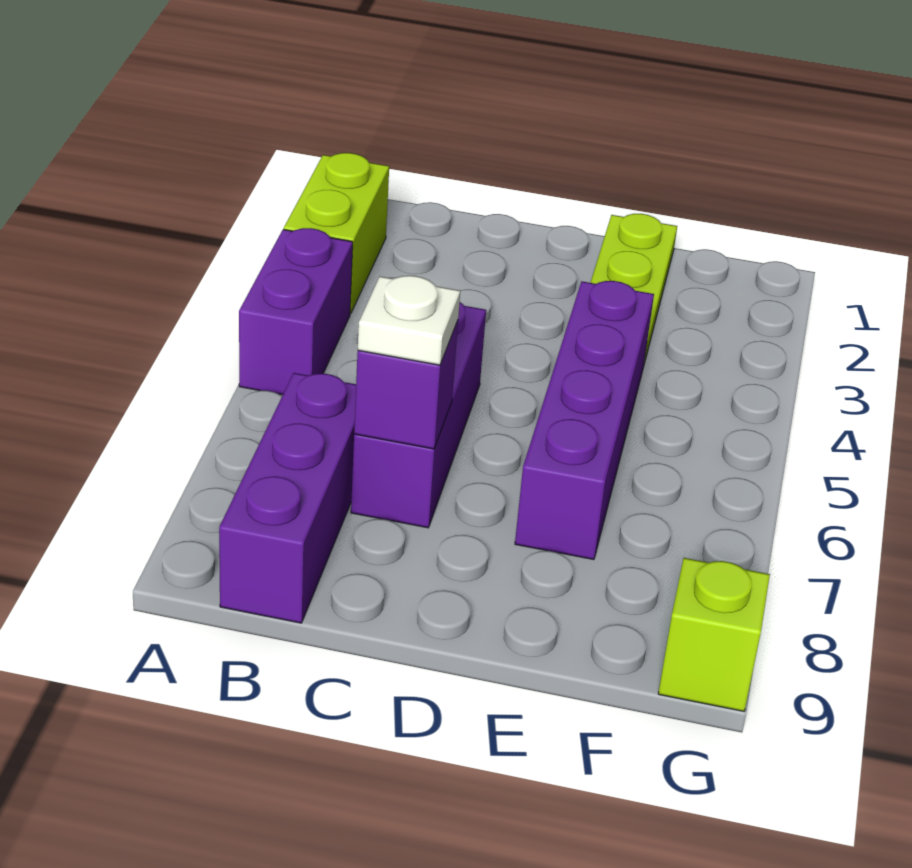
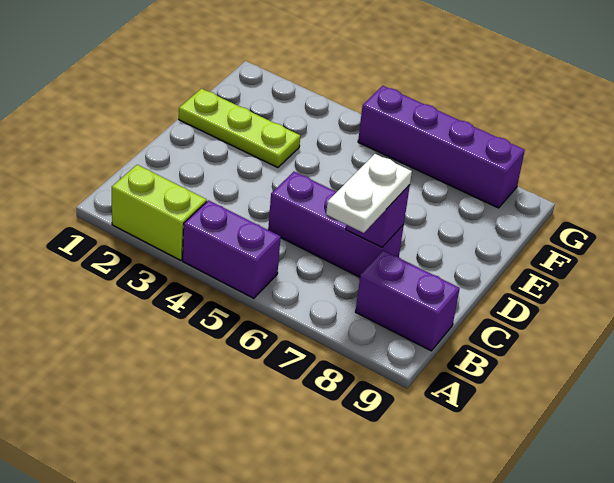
purple 1x3 brick [219,373,356,623] -> purple 1x2 brick [356,250,460,351]
white 1x1 plate [358,276,460,365] -> white 1x2 plate [326,154,412,233]
purple 1x4 brick [515,281,654,560] -> purple 1x4 brick moved to [358,86,525,208]
lime 1x1 brick [658,558,770,711] -> none

